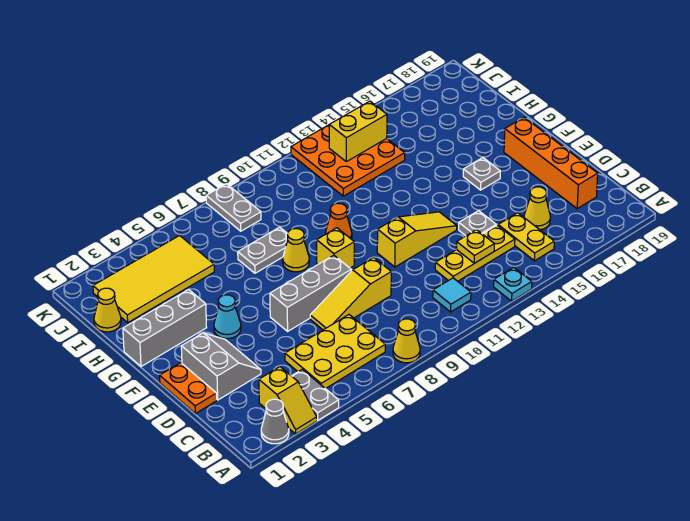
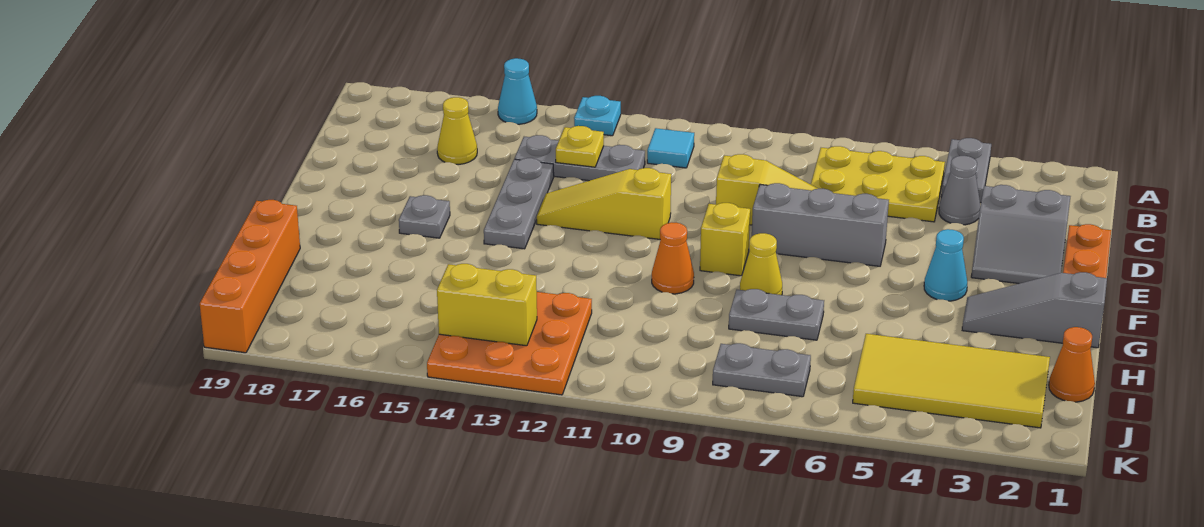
grey 1x1 cone [261,399,289,444] -> grey 1x1 cone moved to [939,156,980,225]
yellow 1x2 slope [259,367,317,434] -> none
yellow 1x1 cone [393,319,420,363] -> none
none -> cyan 1x1 cone [498,58,537,124]
yellow 1x2 plate [498,213,554,261] -> none
yellow 1x3 plate [435,225,515,281] -> grey 1x3 plate [515,135,645,181]
orange 1x4 brick [504,117,598,209] -> orange 1x4 brick moved to [200,200,300,353]
grey 2x2 slope [181,333,261,400] -> grey 2x2 slope turned to [971,185,1070,284]
grey 1x1 plate [459,211,496,236] -> grey 1x3 plate [484,158,554,249]
grey 1x3 brick [123,289,207,366] -> grey 1x3 slope [962,272,1107,348]
yellow 1x1 cone [94,288,121,332] -> orange 1x1 cone [1049,327,1095,402]
grey 1x2 plate [206,184,261,231] -> grey 1x2 plate turned to [713,343,811,397]

